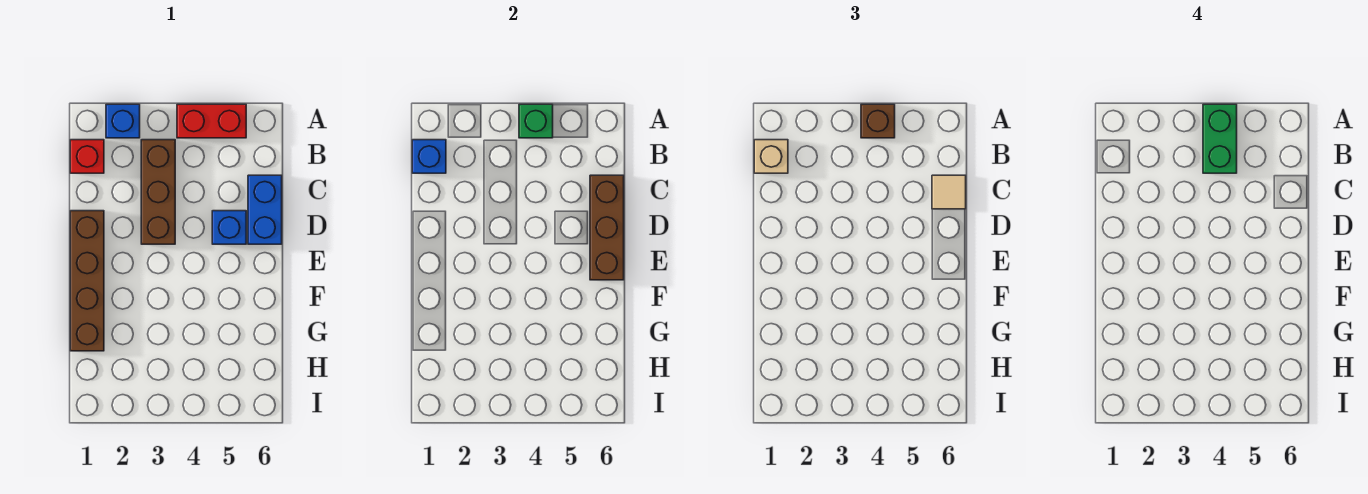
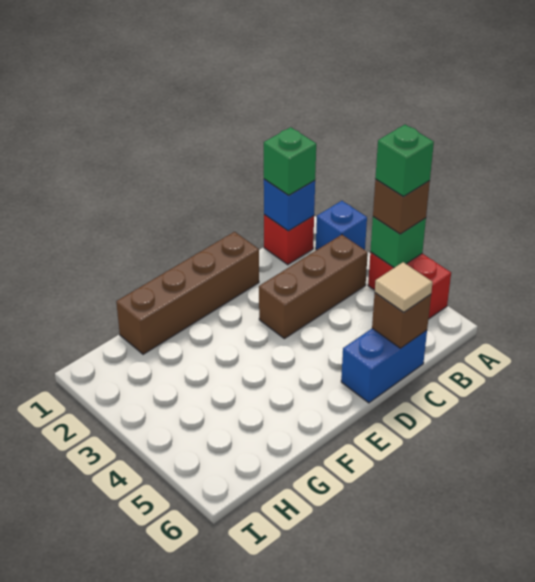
green 1x2 brick [1203,104,1237,173] -> green 1x1 brick [375,125,434,197]
tan 1x1 brick [754,140,788,173] -> green 1x1 brick [264,127,316,195]
brown 1x3 brick [590,175,624,280] -> brown 1x1 brick [372,293,431,348]
blue 1x1 brick [212,211,246,244] -> none

